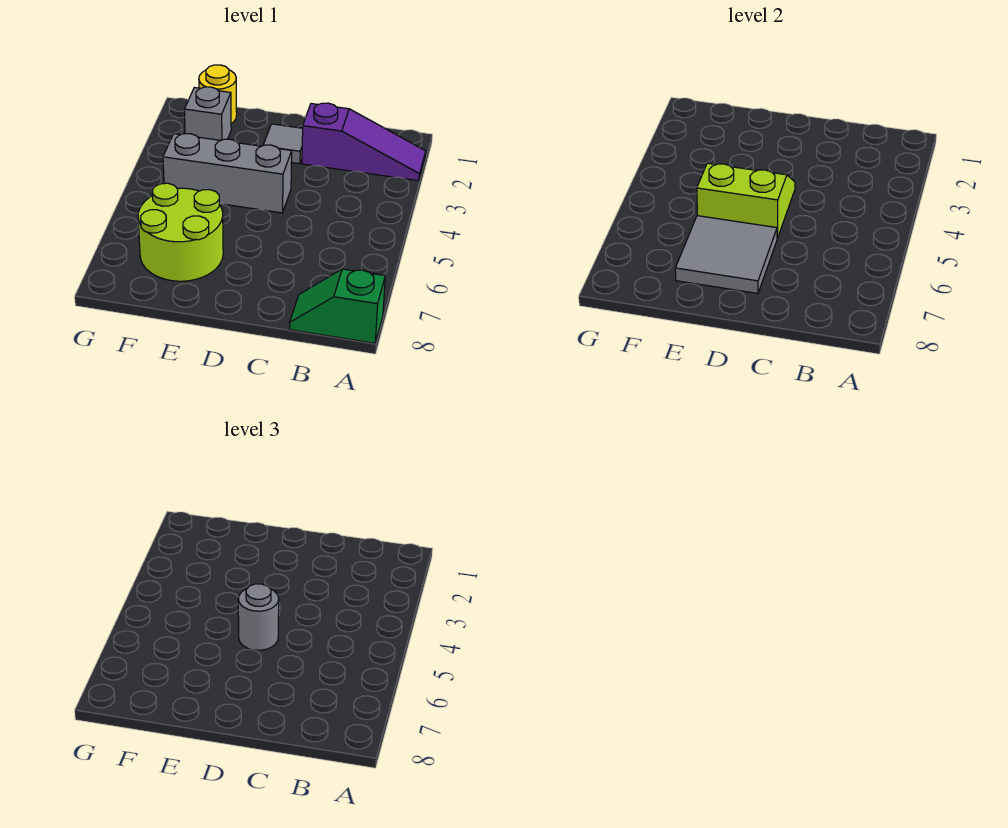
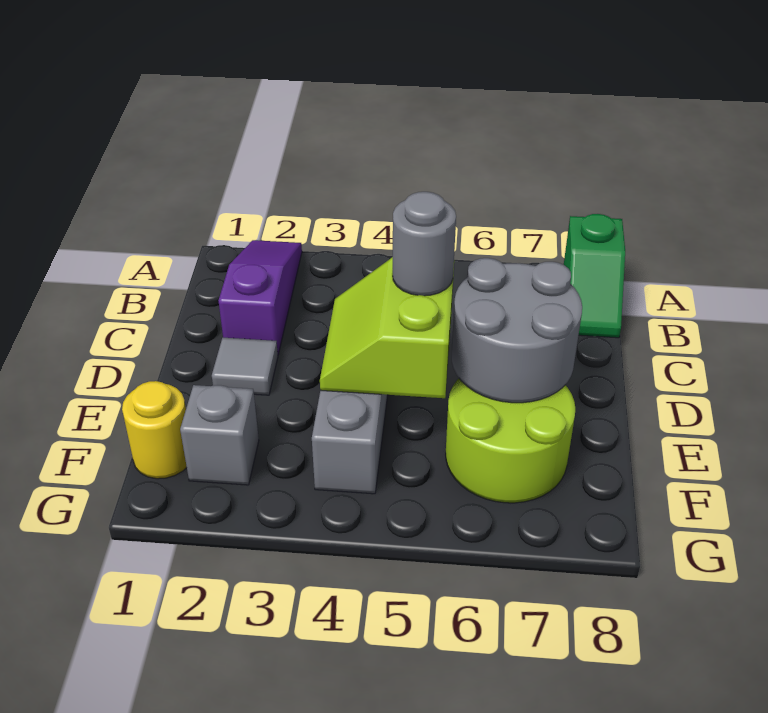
grey 2x2 tile [675,216,777,294] -> grey 2x2 round brick [452,258,582,403]

